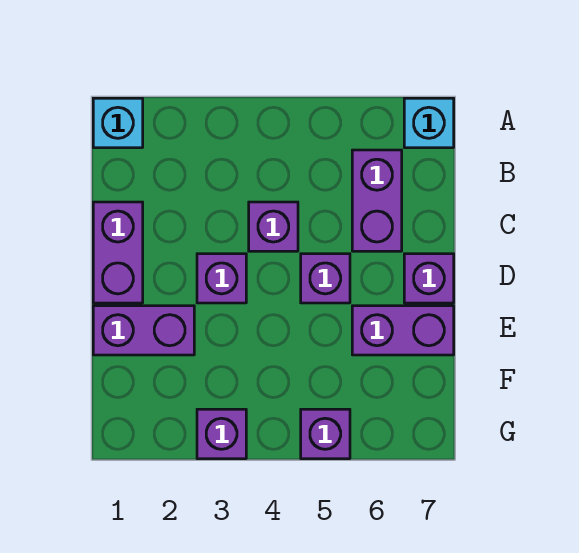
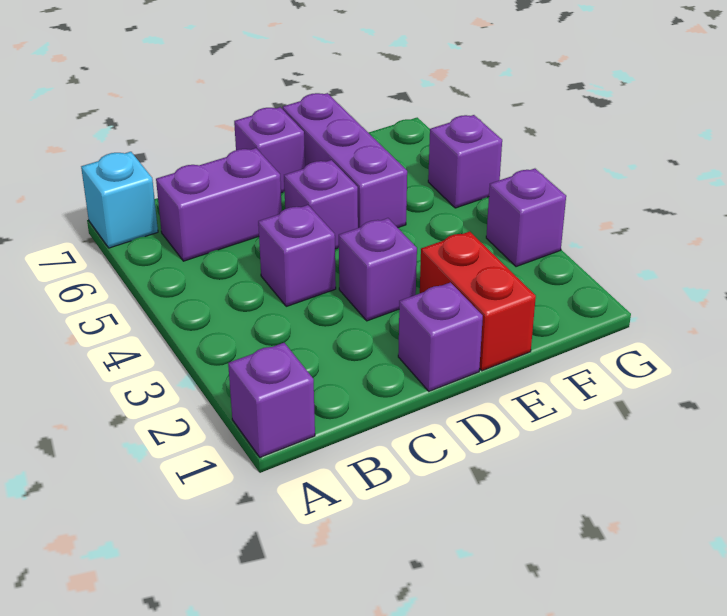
cyan 1x1 brick [93,98,143,148] -> purple 1x1 brick [228,343,315,457]
purple 1x2 brick [93,202,143,303] -> purple 1x1 brick [398,282,483,391]
purple 1x2 brick [93,306,194,355] -> red 1x2 brick [420,232,536,371]
purple 1x2 brick [352,306,454,355] -> purple 1x3 brick [283,93,407,228]

